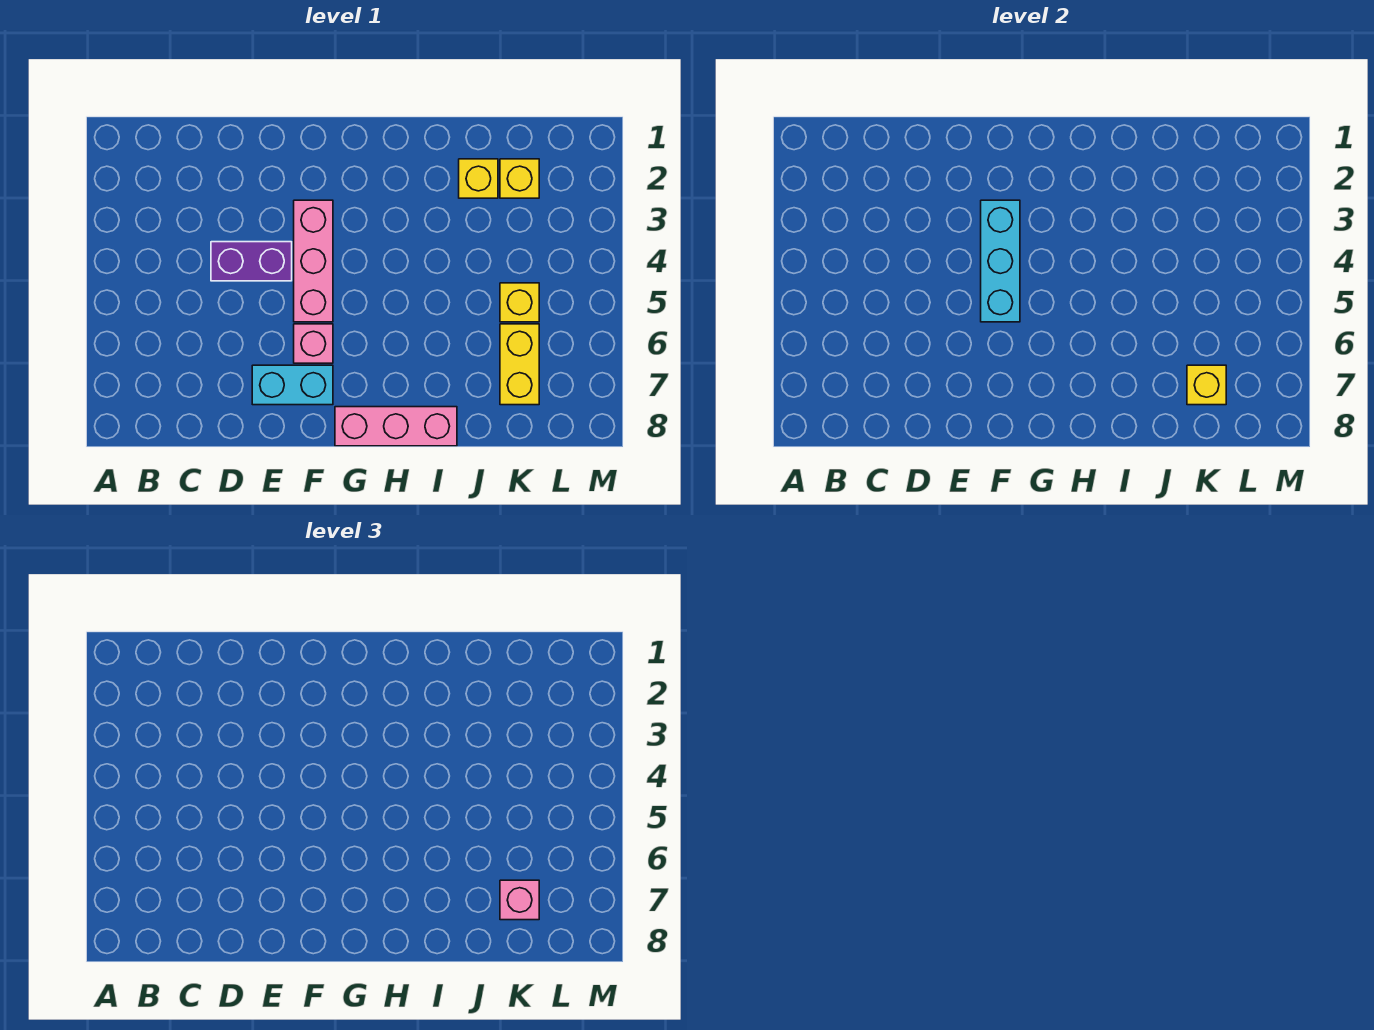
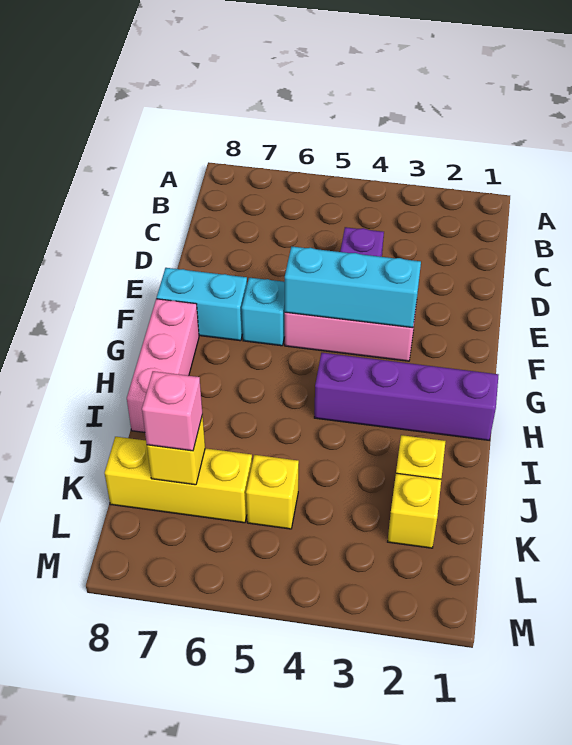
cyan 1x2 brick [252,365,333,405] -> cyan 1x2 brick turned to [157,268,247,341]
pink 1x1 brick [294,324,333,363] -> cyan 1x1 brick [242,278,285,346]
none -> purple 1x4 brick [314,353,498,440]
yellow 1x2 brick [500,324,539,405] -> yellow 1x3 brick [105,437,252,523]

